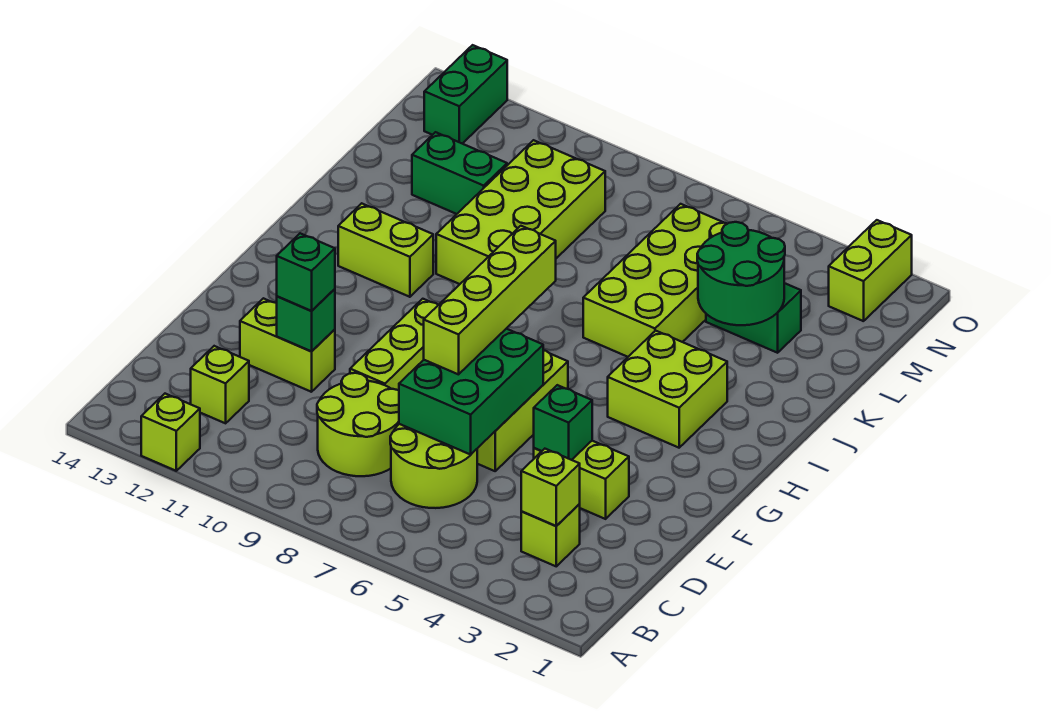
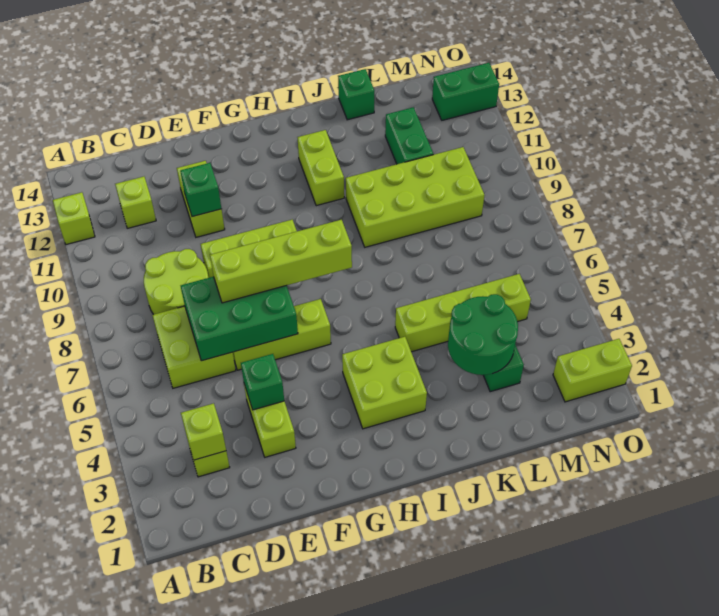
lime 2x2 round brick [390,424,477,508] -> lime 2x2 brick [152,306,236,388]
green 1x1 brick [277,233,335,311] -> green 1x1 brick moved to [338,69,374,120]
lime 2x4 brick [583,204,727,357] -> lime 1x4 brick [395,274,531,352]

